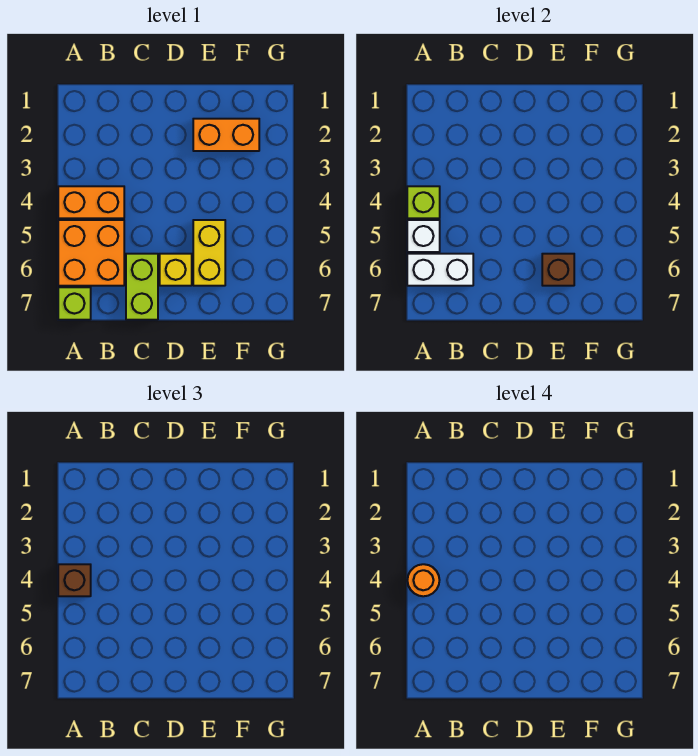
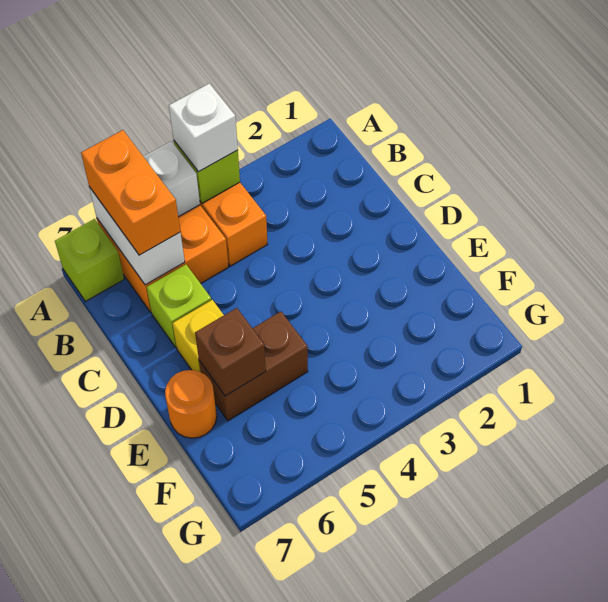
brown 1x1 brick [58,564,91,596] -> white 1x1 brick [169,83,238,172]
orange 1x1 round brick [407,564,439,596] -> orange 1x1 round brick moved to [165,370,217,438]
lime 1x2 brick [126,254,158,320] -> lime 1x1 brick [147,264,211,347]
orange 1x2 brick [193,119,259,151] -> orange 1x2 brick moved to [81,130,180,255]
yellow 1x2 brick [193,220,225,286] -> brown 1x2 brick [199,311,308,421]

